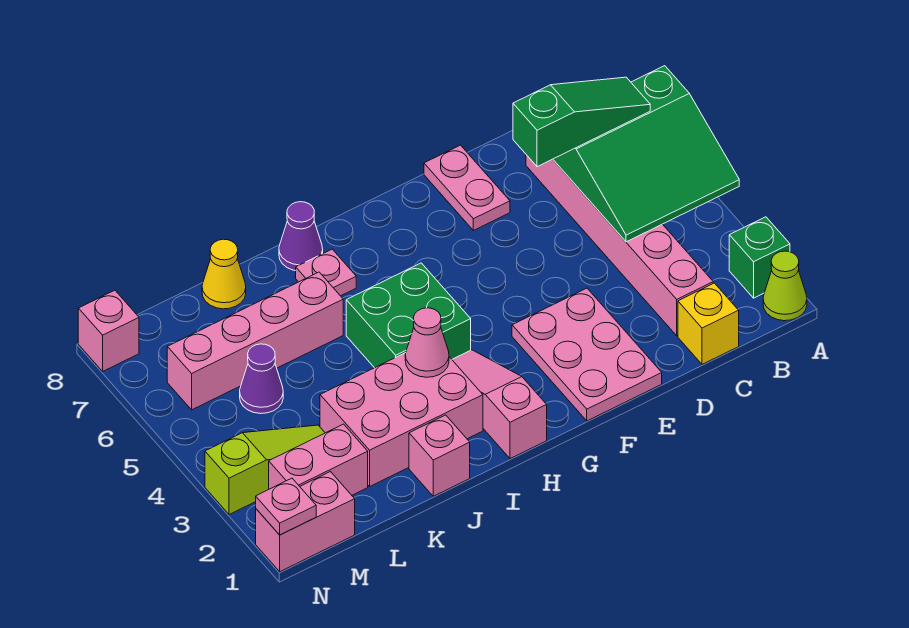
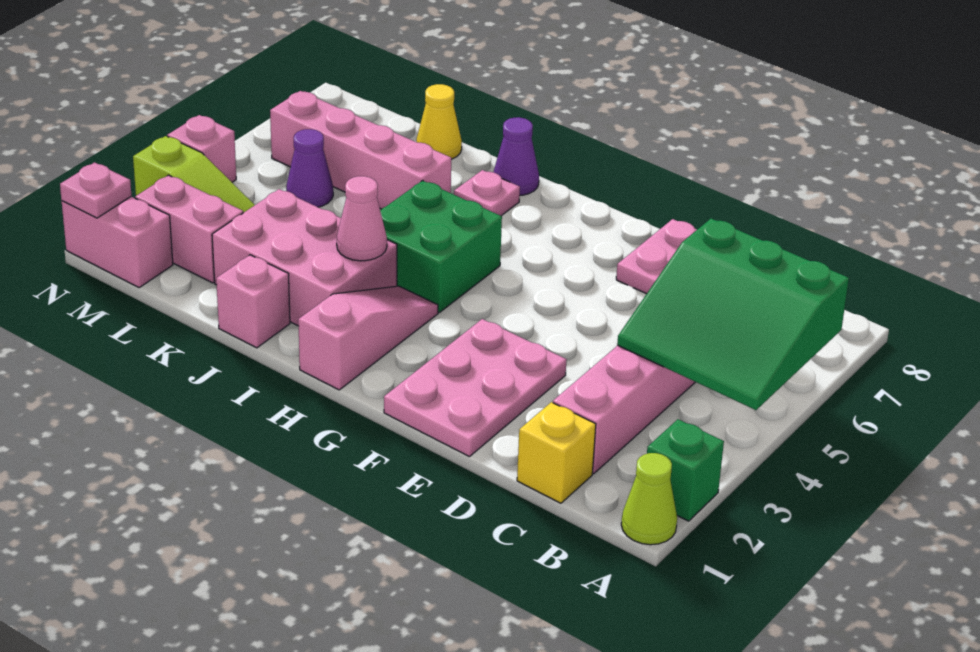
green 1x3 slope [513,77,650,167] -> none
pink 1x1 brick [78,290,139,371] -> pink 1x1 brick moved to [167,115,236,182]

